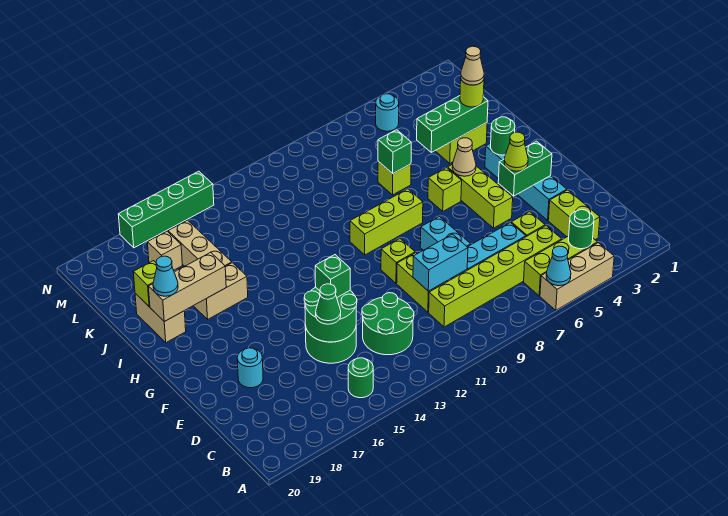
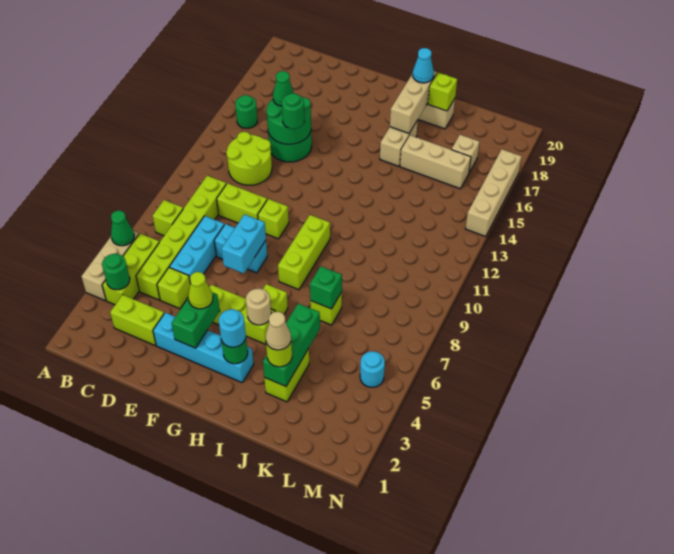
cyan 1x1 cone [546,246,571,286] -> green 1x1 cone [111,210,134,246]
none -> lime 1x1 brick [153,200,183,236]
green 2x2 round brick [362,293,414,355] -> lime 2x2 round brick [226,132,272,185]
cyan 1x2 brick [413,234,468,291] -> cyan 1x2 brick moved to [222,214,266,274]
green 1x1 brick [315,255,350,297] -> green 1x1 round brick [282,93,304,129]
cyan 1x1 round brick [237,348,263,388] -> cyan 1x1 round brick moved to [219,309,246,347]
tan 1x1 cone [452,138,476,176] -> tan 1x1 round brick [246,289,271,325]
green 1x4 brick [118,171,214,248] -> tan 1x4 brick [465,149,522,237]

